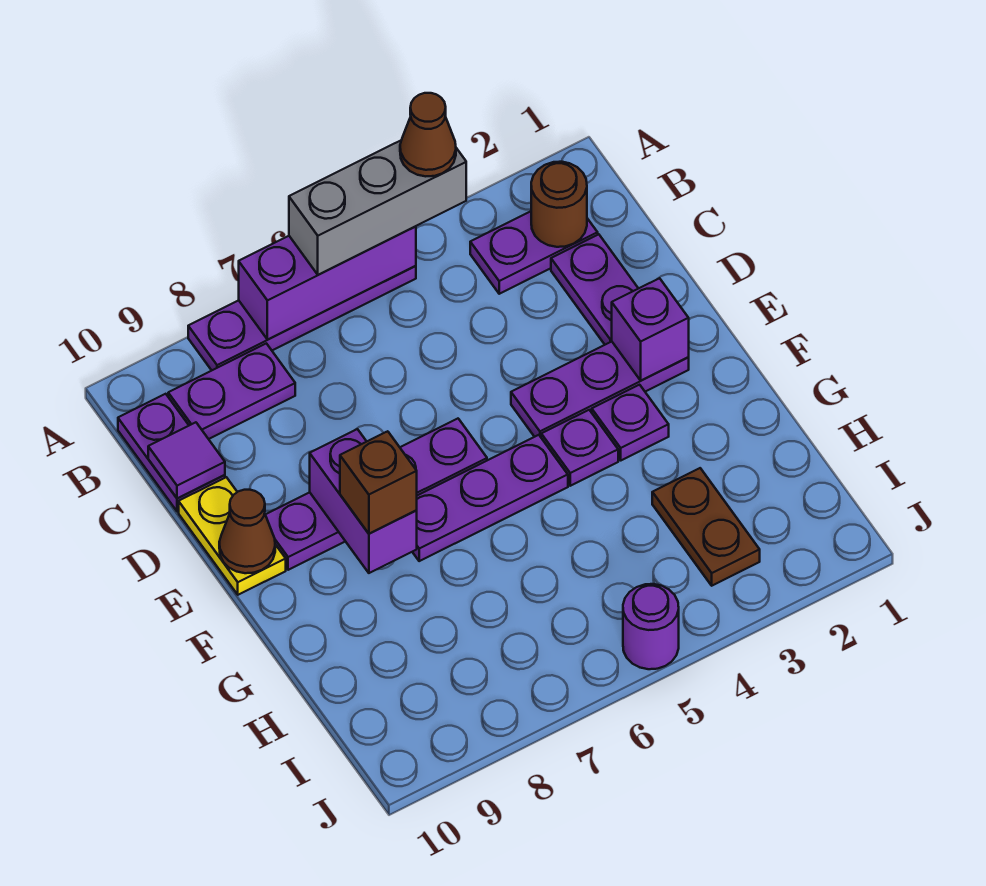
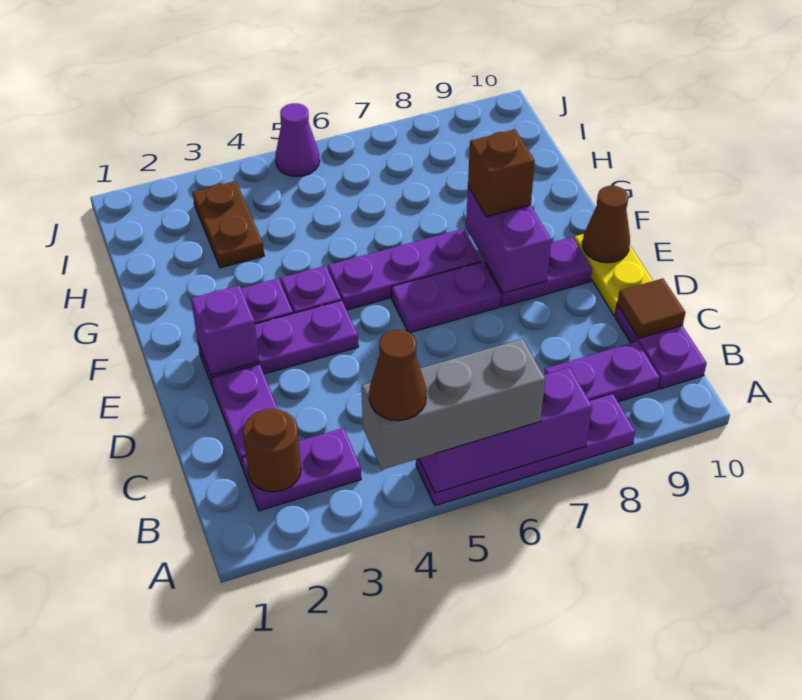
purple 1x1 tile [148,422,225,499] -> brown 1x1 tile [617,278,685,338]
purple 1x1 round brick [623,584,679,669] -> purple 1x1 cone [275,103,320,177]

